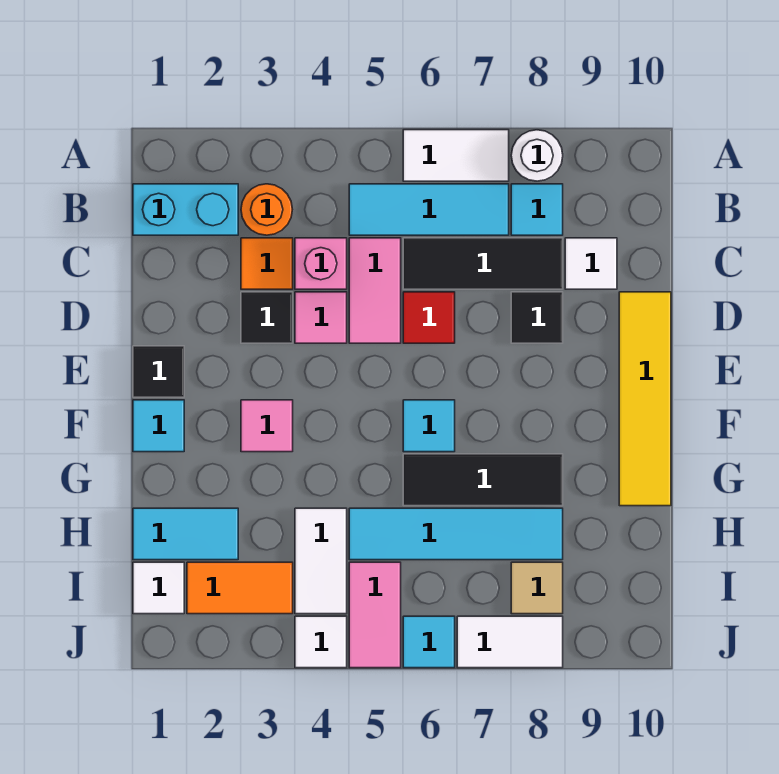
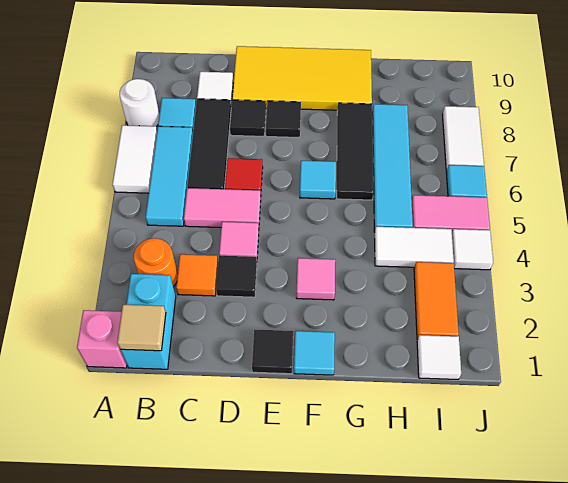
pink 1x1 brick [295,238,347,289] -> pink 1x1 brick moved to [77,310,127,368]
yellow 1x4 tile [619,292,671,506] -> yellow 2x4 tile [232,46,372,110]
none -> black 1x1 tile [266,101,301,138]
cyan 1x2 tile [133,508,238,560] -> none
tan 1x1 tile [511,562,563,614] -> tan 1x1 tile moved to [117,305,166,351]

